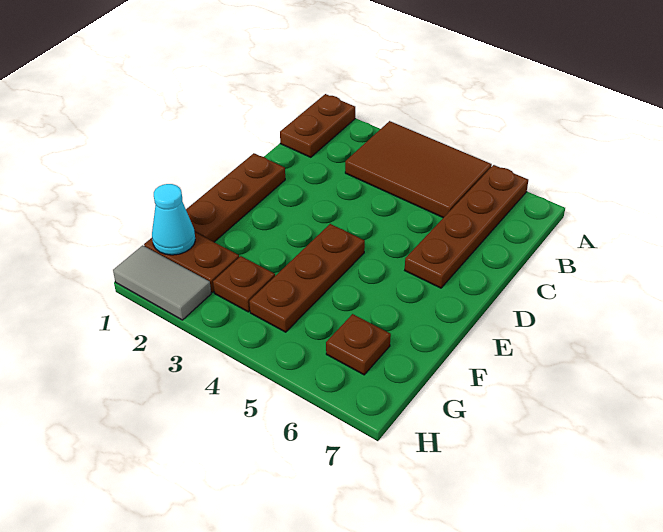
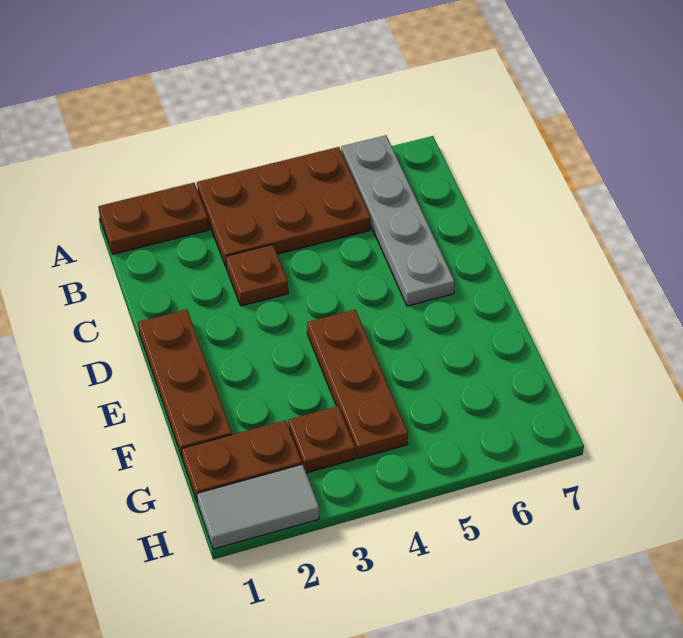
brown 1x2 plate [280,94,355,157] -> brown 1x2 plate turned to [98,183,209,254]
brown 2x3 tile [345,121,492,218] -> brown 2x3 plate [197,147,371,266]
brown 1x4 plate [405,165,528,288] -> grey 1x4 plate [341,135,455,306]
cyan 1x1 cone [152,184,195,255] -> none
brown 1x1 plate [326,314,391,375] -> brown 1x1 plate moved to [226,244,288,306]

